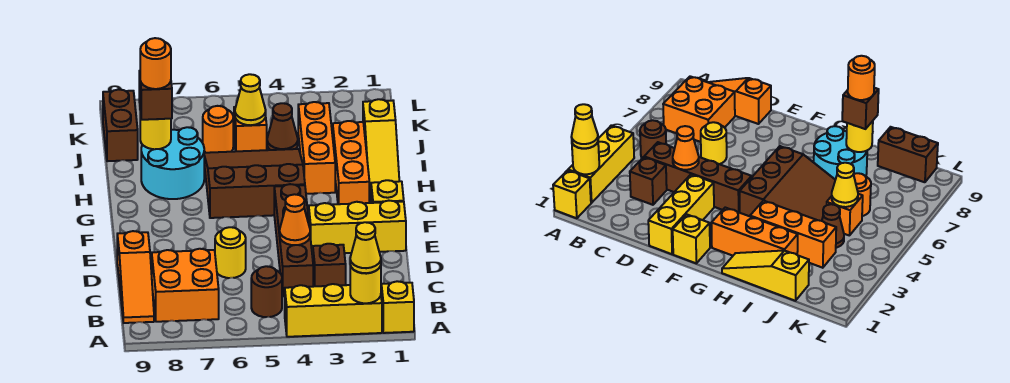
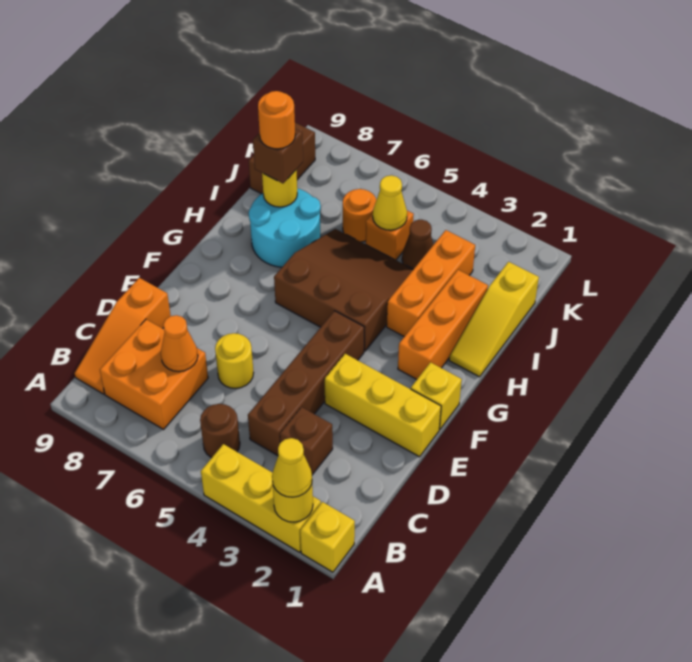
orange 1x1 cone [280,194,310,245] -> orange 1x1 cone moved to [161,315,198,372]

